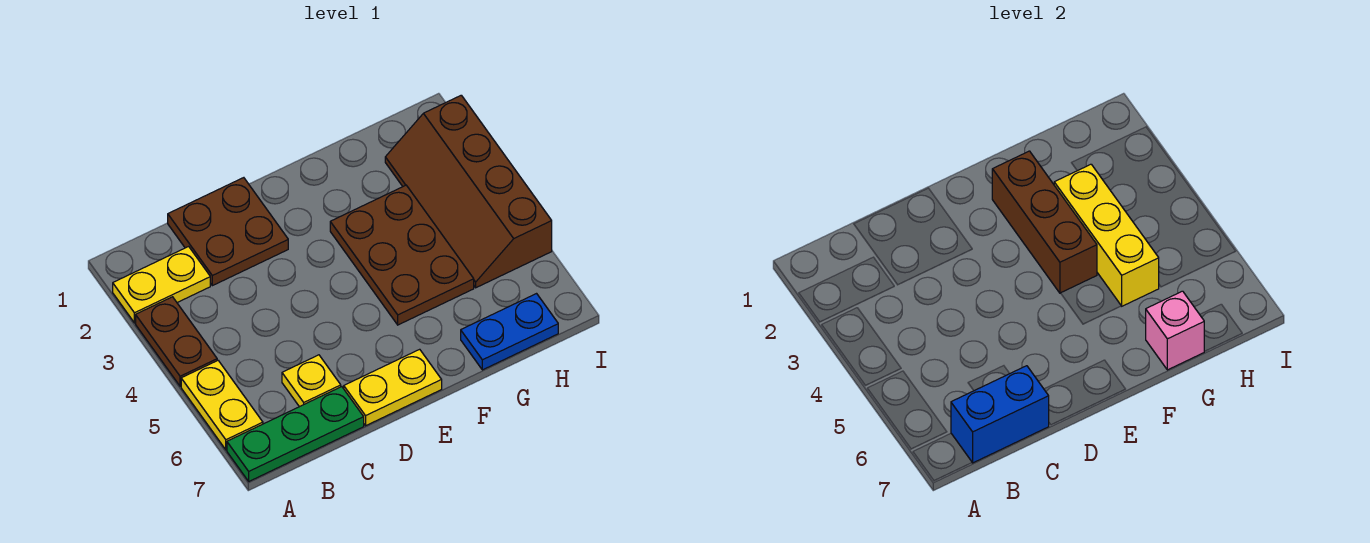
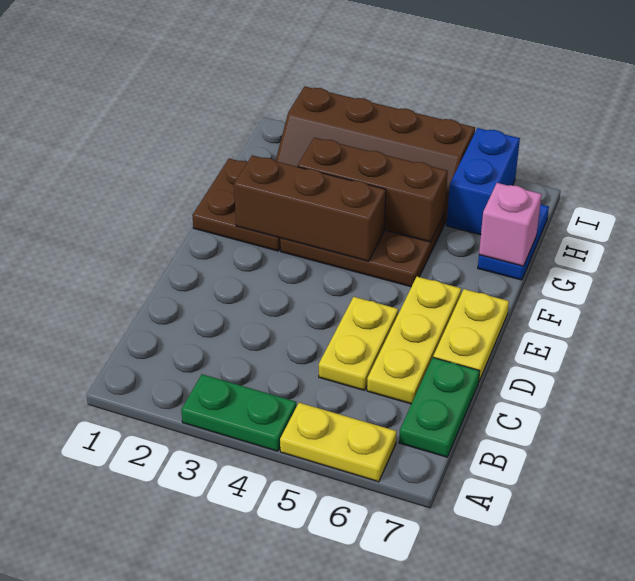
yellow 1x2 plate [113,247,210,323] -> yellow 1x2 plate moved to [319,297,398,390]
brown 1x2 plate [136,297,217,386] -> green 1x2 plate [181,374,296,451]
green 1x3 plate [227,387,364,481] -> green 1x2 plate [399,358,480,457]
blue 1x2 brick [951,366,1049,463] -> blue 1x2 brick moved to [447,128,520,235]
brown 2x2 plate [168,178,288,286] -> brown 2x2 plate moved to [192,159,281,251]
yellow 1x1 plate [282,355,341,407] -> yellow 1x3 plate [367,277,461,404]
yellow 1x3 brick [1054,164,1159,306] -> brown 1x3 brick [298,137,448,242]

